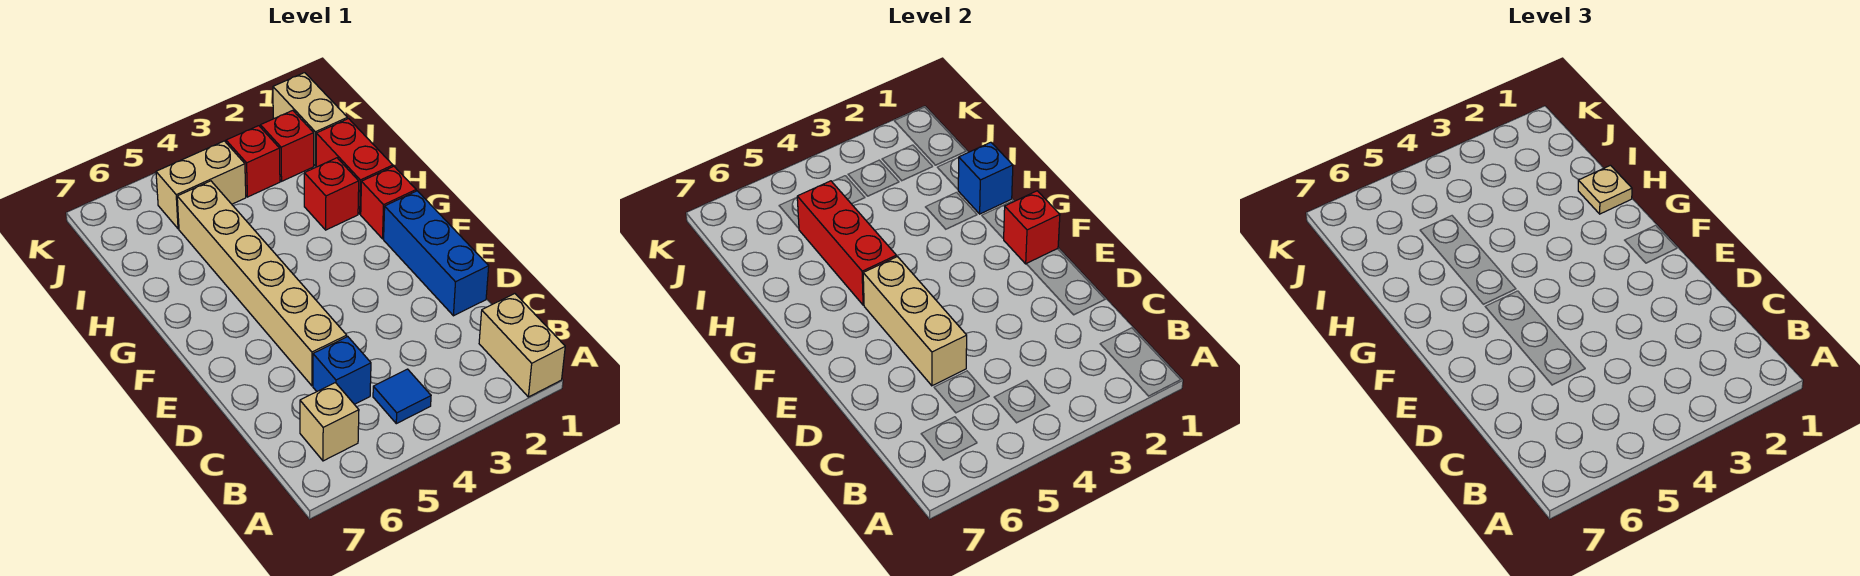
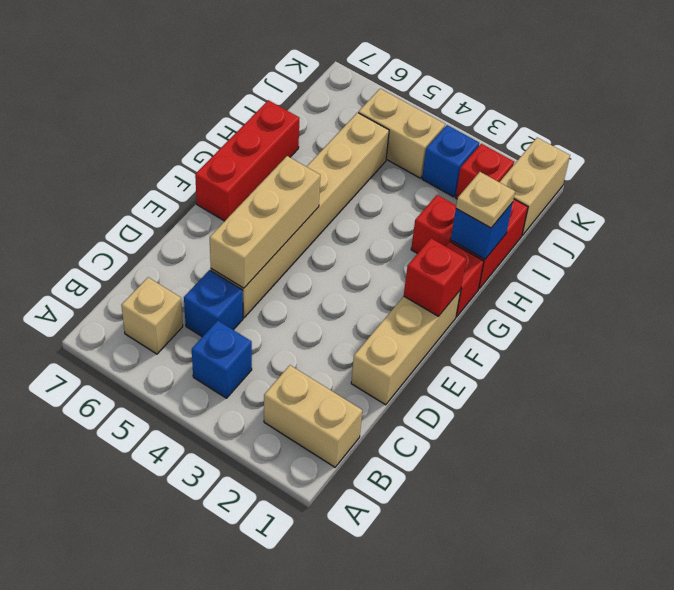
tan 1x2 brick [479,294,565,397] -> tan 1x2 brick turned to [264,365,362,467]
blue 1x1 tile [373,369,431,424] -> blue 1x1 brick [192,320,252,398]
blue 1x3 brick [384,191,489,316] -> tan 1x3 brick [351,290,461,405]
red 1x3 brick [797,181,896,305] -> red 1x3 brick moved to [195,100,299,221]
red 1x1 brick [226,126,280,197] -> blue 1x1 brick [422,125,479,197]

